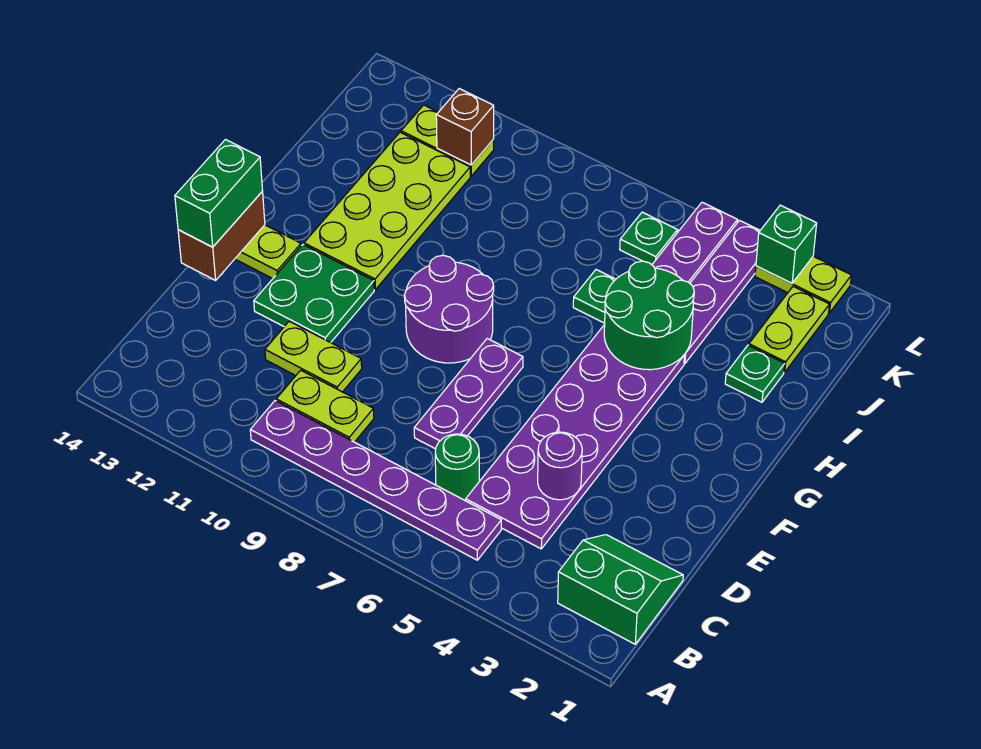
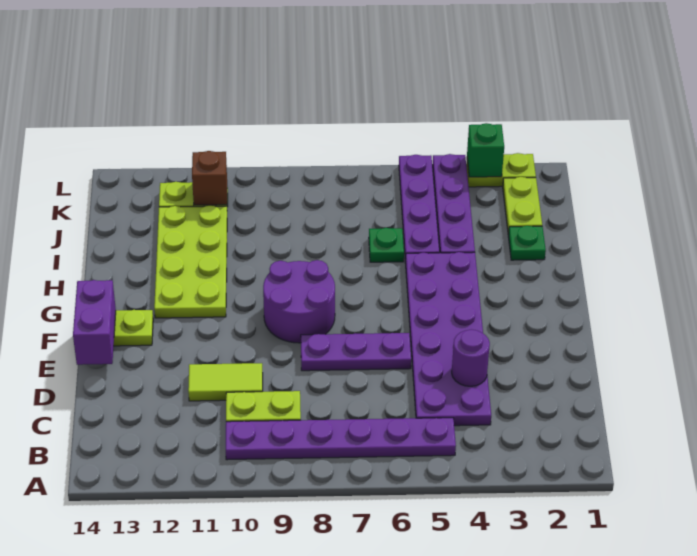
green 2x2 slope [558,535,683,644] -> none
green 1x1 round brick [435,434,479,500] -> none
purple 1x3 plate [414,339,523,449] -> purple 1x3 plate turned to [301,333,411,371]
lime 1x2 plate [265,321,362,392] -> lime 1x2 tile [188,363,263,401]
green 2x2 plate [254,245,374,343] -> none
brown 1x2 brick [178,192,265,280] -> purple 1x2 brick [73,280,116,365]
green 1x2 brick [175,140,263,247] -> none
green 2x2 round brick [604,261,694,370] -> none
green 1x1 plate [620,212,678,265] -> none

